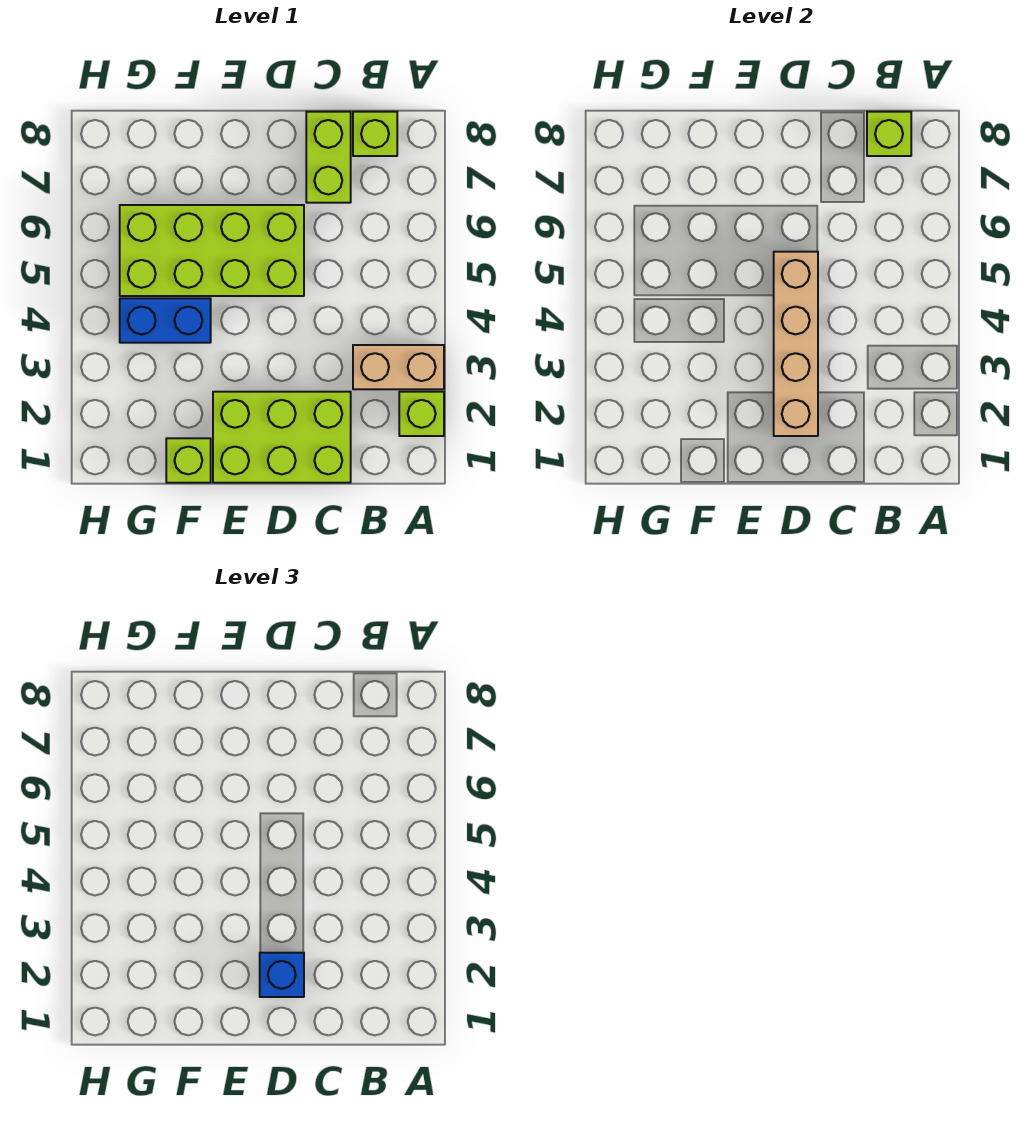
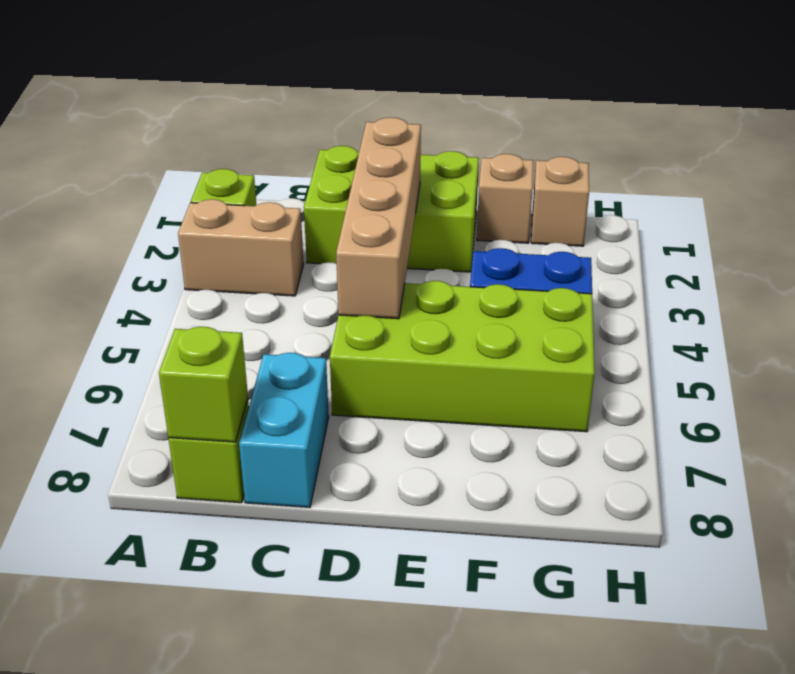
lime 1x2 brick [306,112,351,203] -> cyan 1x2 brick [239,353,329,507]
blue 1x1 brick [260,953,304,997] -> none
lime 1x1 brick [166,438,211,483] -> tan 1x1 brick [477,154,534,243]
none -> tan 1x1 brick [531,157,589,246]

